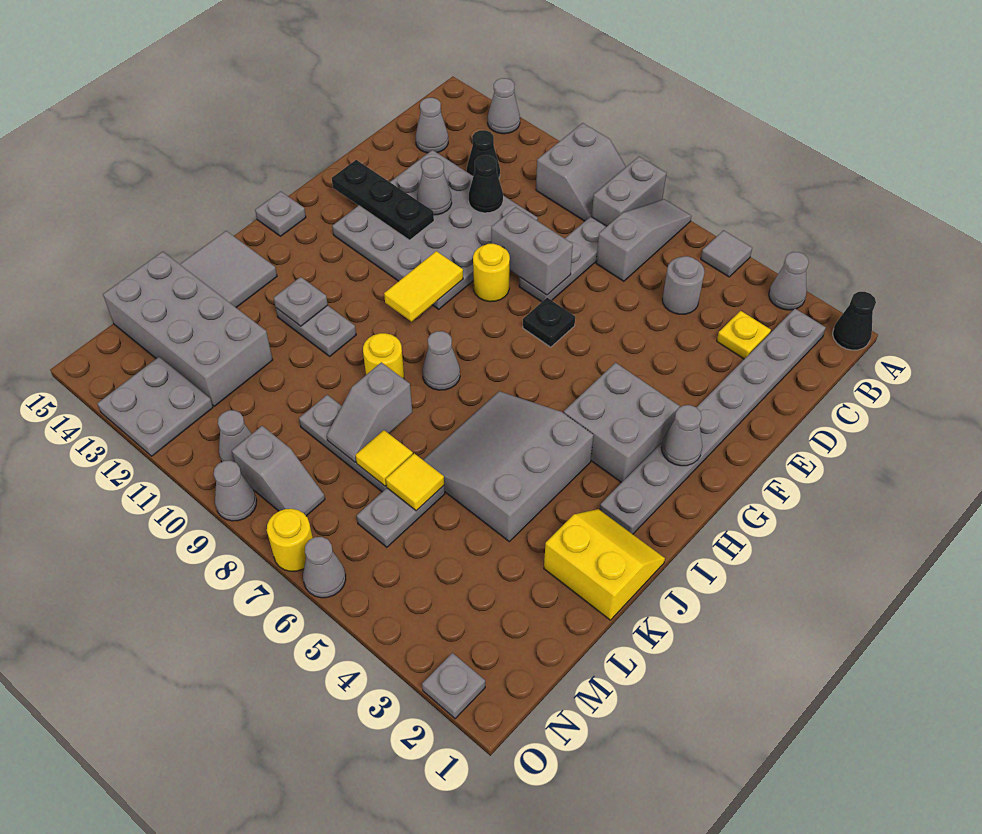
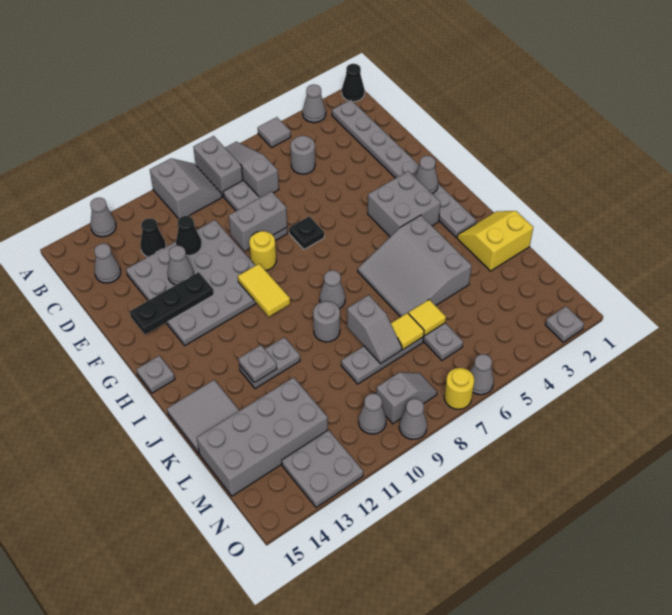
yellow 1x1 plate [717,311,771,359] -> none
yellow 1x1 round brick [363,333,404,379] -> grey 1x1 round brick [313,301,340,342]

